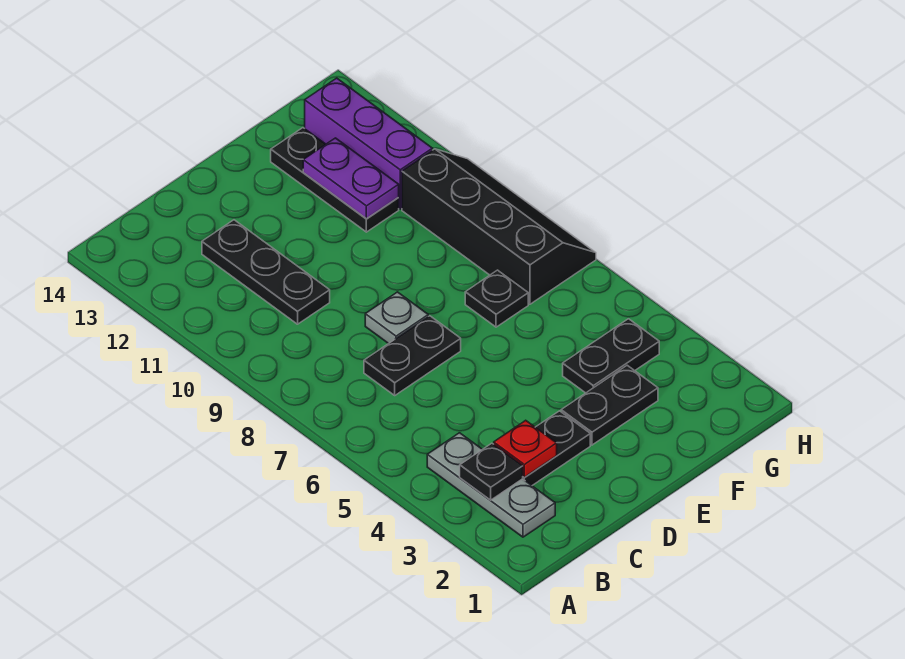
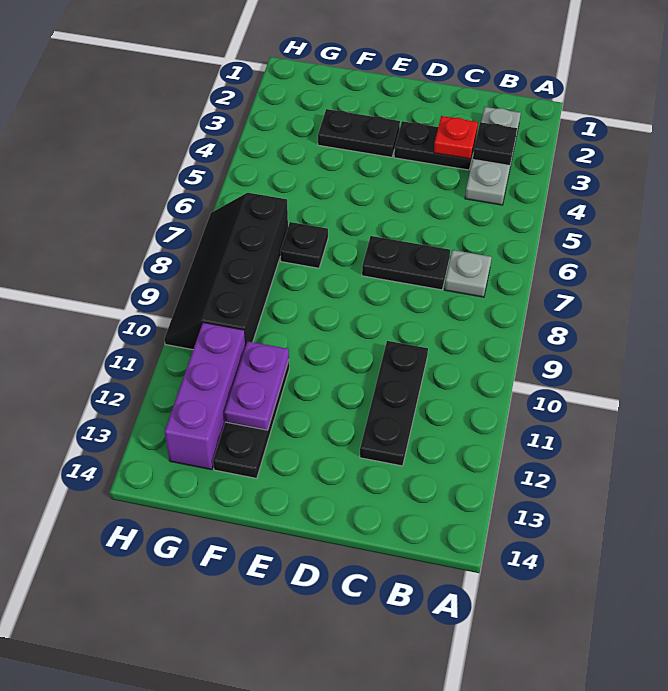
grey 1x1 plate [365,292,428,344] -> grey 1x1 plate moved to [445,250,492,297]
black 1x2 plate [563,319,659,393] -> none

